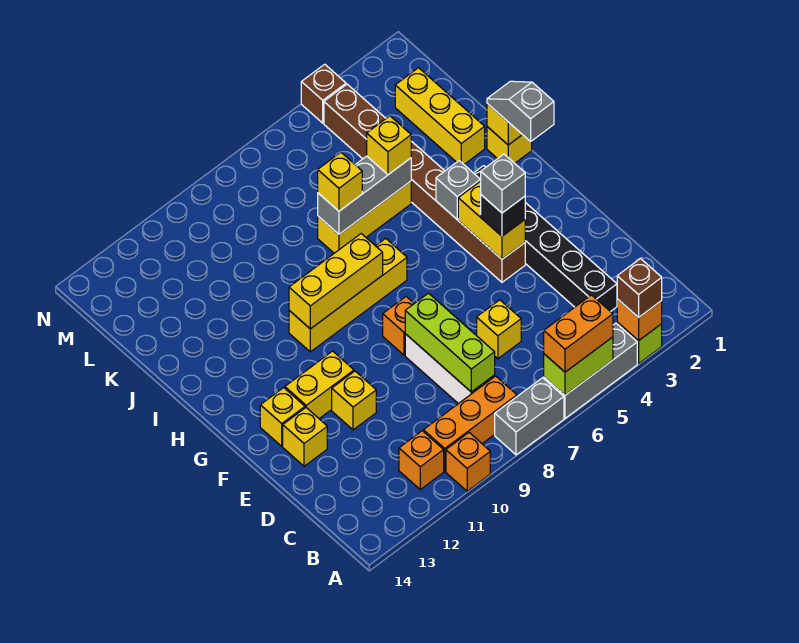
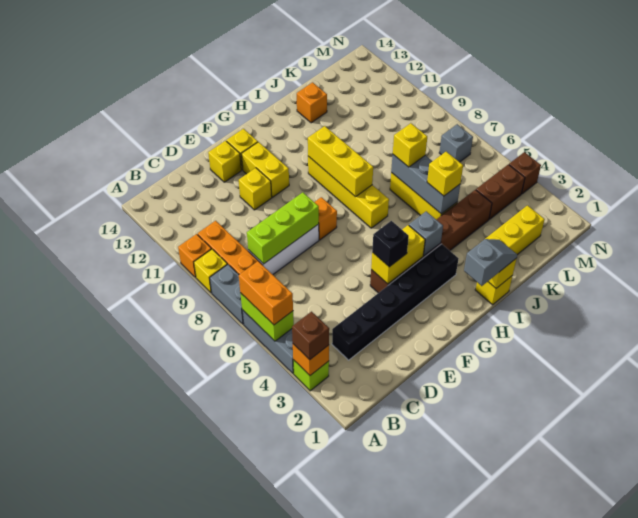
orange 1x1 brick [399,431,444,489] -> orange 1x1 brick moved to [297,82,327,123]
yellow 1x1 brick [477,300,521,359] -> yellow 1x1 brick moved to [194,249,227,293]
grey 1x1 brick [481,154,525,213] -> grey 1x1 brick moved to [439,124,473,162]

